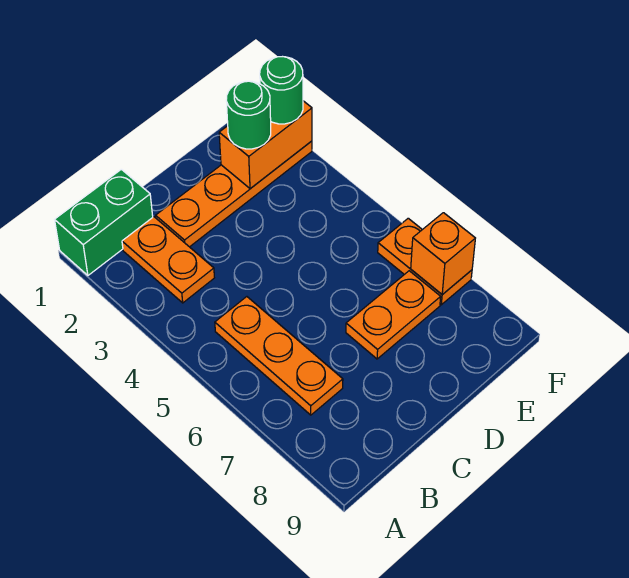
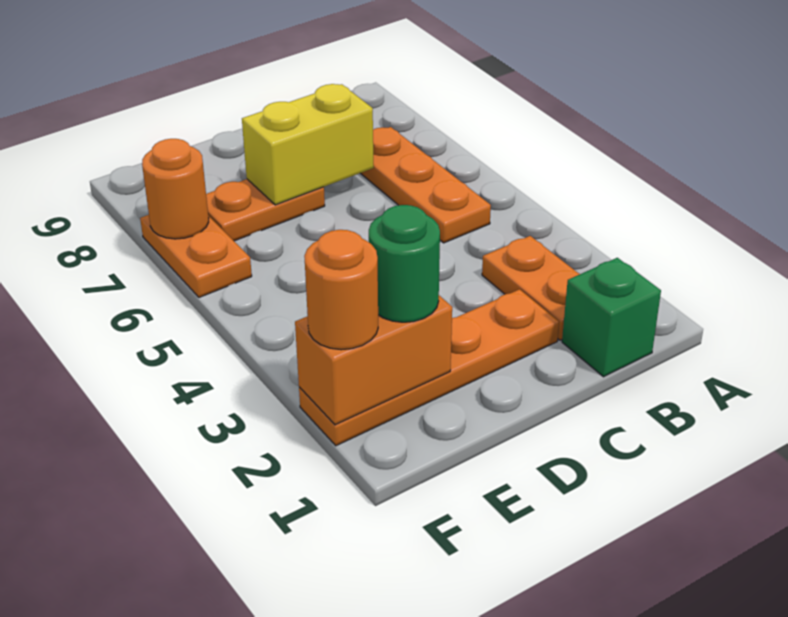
green 1x2 brick [55,169,153,275] -> green 1x1 brick [562,258,661,377]
none -> yellow 1x2 brick [242,84,374,205]
green 1x1 round brick [260,57,303,124] -> orange 1x1 round brick [304,230,378,350]
orange 1x1 brick [411,213,475,295] -> orange 1x1 round brick [142,139,209,239]

